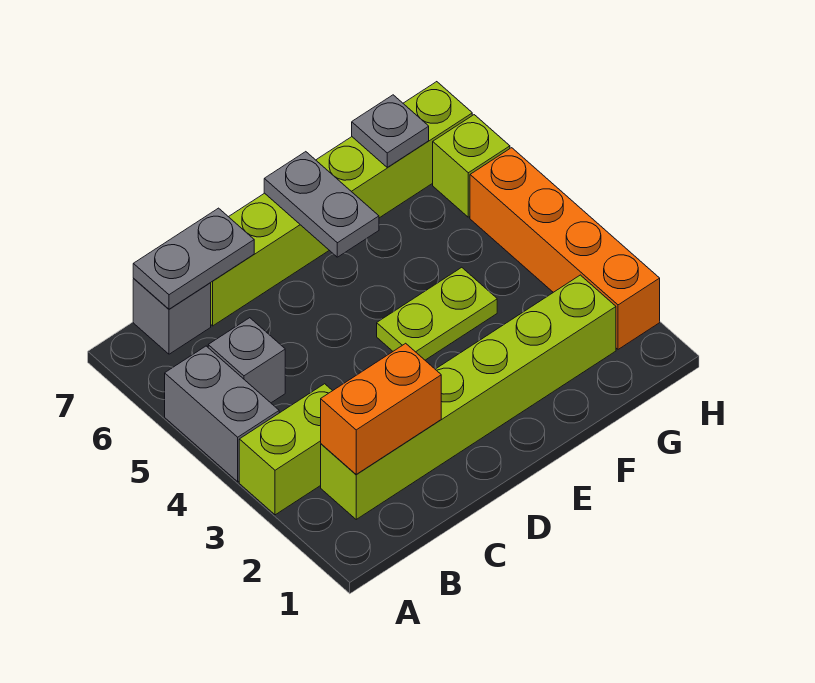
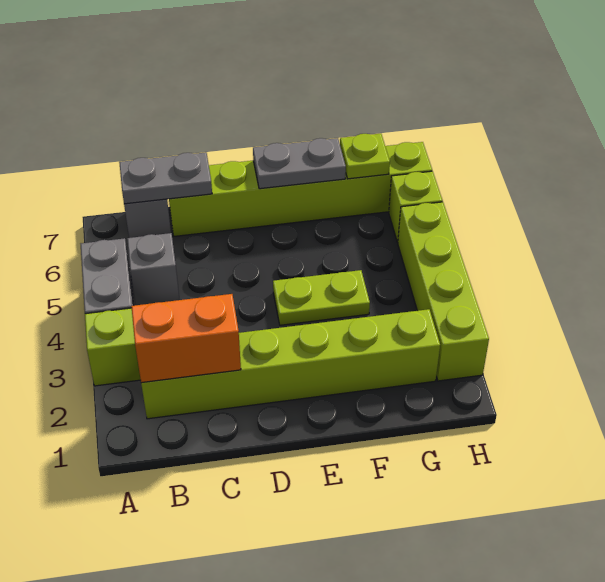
grey 1x2 plate [264,152,379,257] -> grey 1x2 plate turned to [253,138,346,189]
grey 1x1 plate [352,95,429,168] -> lime 1x1 plate [340,134,390,179]
orange 1x4 brick [470,148,660,349] -> lime 1x4 brick [398,202,489,381]

